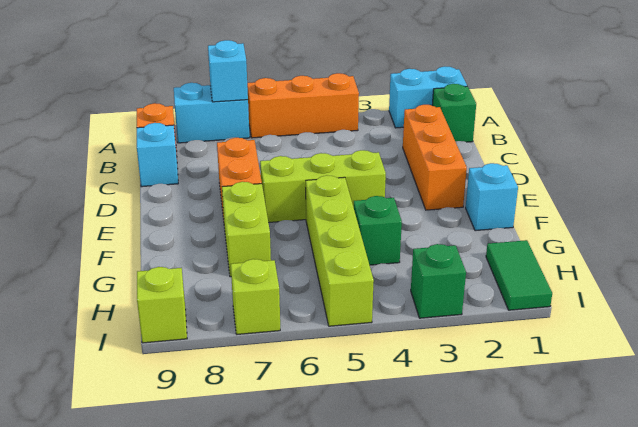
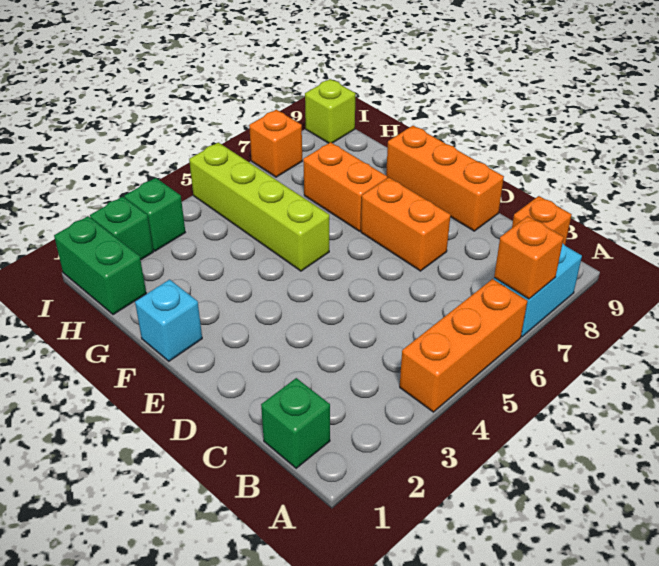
cyan 1x2 brick [389,66,467,128] -> none
cyan 1x1 brick [208,40,248,102] -> orange 1x1 brick [494,216,564,299]
orange 1x3 brick [403,105,467,210] -> orange 1x3 brick moved to [386,126,504,231]
cyan 1x1 brick [137,123,178,187] -> none
lime 1x3 brick [260,150,386,223] -> none
lime 1x2 brick [222,182,271,277] -> orange 1x2 brick [303,142,387,231]
green 1x1 brick [354,196,402,265] -> green 1x1 brick moved to [90,197,153,260]
green 1x2 tile [486,240,552,310] -> green 1x2 brick [54,216,146,315]
lime 1x1 brick [231,259,280,334] -> orange 1x1 brick [249,110,302,177]

